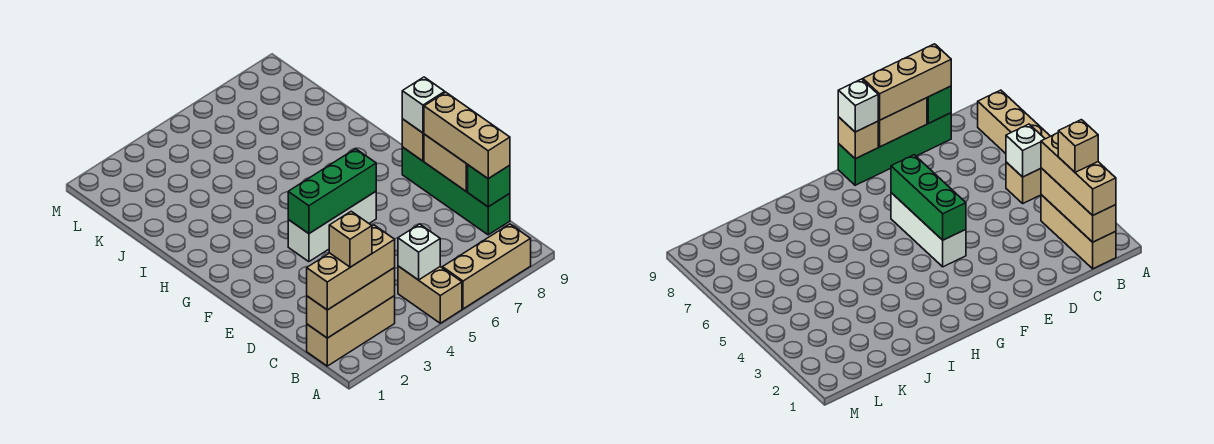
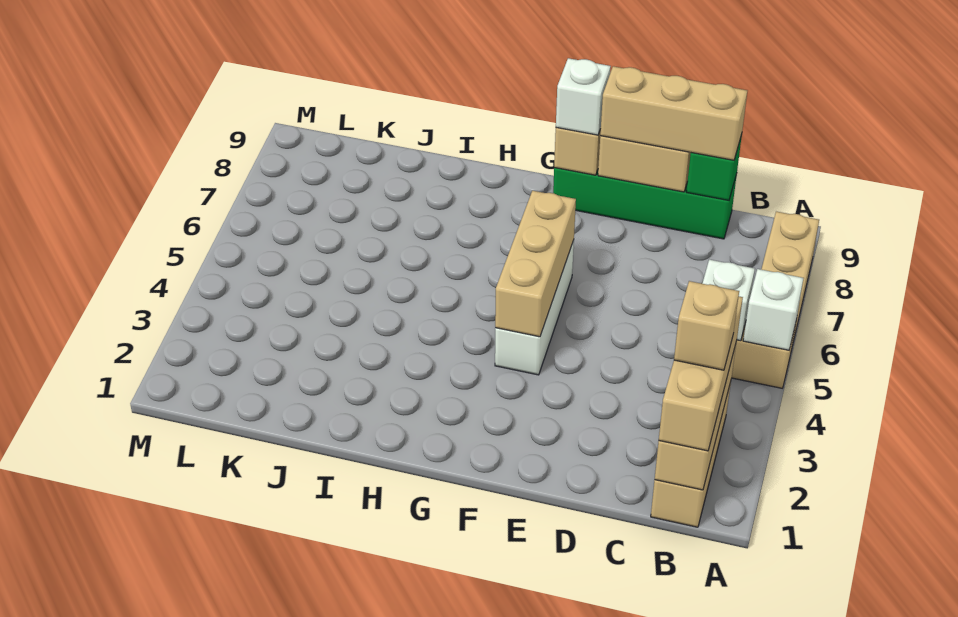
none -> white 1x1 brick [743,269,803,350]
green 1x3 brick [288,149,376,234] -> tan 1x3 brick [495,191,576,337]

